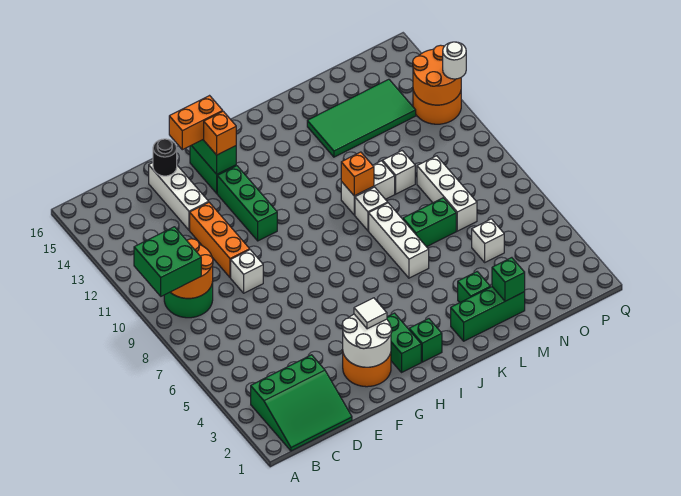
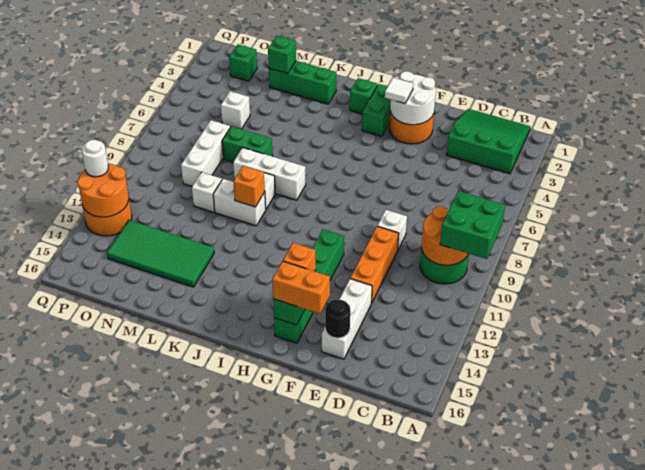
white 1x3 brick [369,203,429,278] -> white 1x3 brick turned to [233,148,306,200]
green 1x1 brick [458,272,490,302] -> green 1x1 brick moved to [229,44,257,81]

